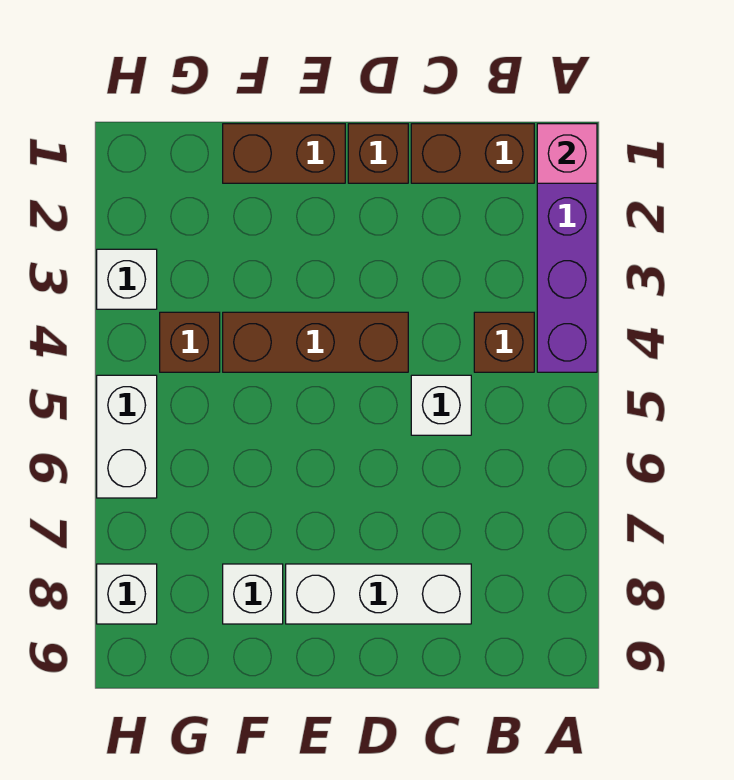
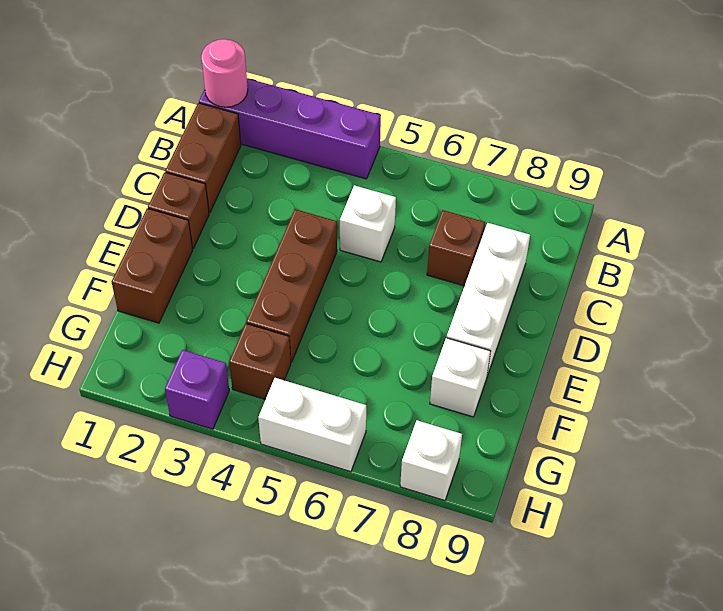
pink 1x1 brick [537,124,597,183] -> pink 1x1 round brick [201,39,248,107]
brown 1x1 brick [474,312,534,372] -> brown 1x1 brick moved to [427,210,485,286]
white 1x1 brick [97,249,157,309] -> purple 1x1 brick [165,350,229,429]

